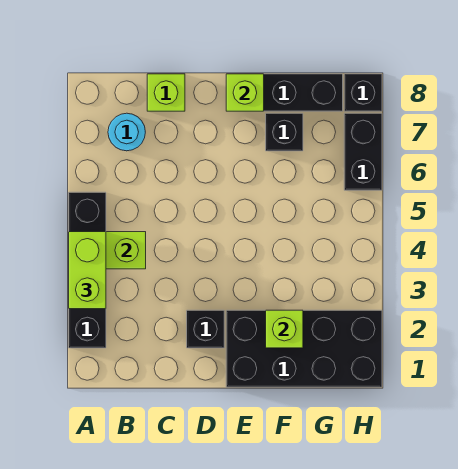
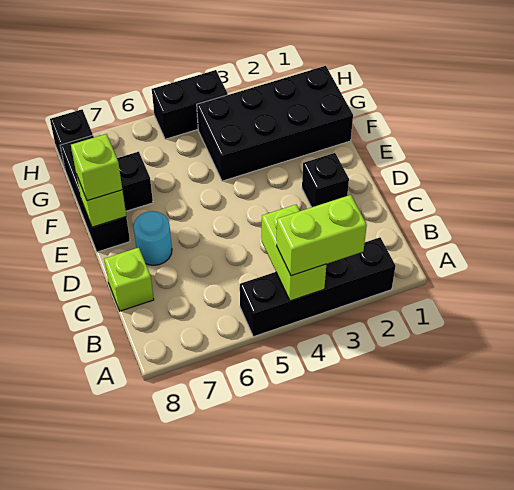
cyan 1x1 round brick [108,113,145,151] -> cyan 1x1 round brick moved to [134,211,172,265]
black 2x4 brick [226,310,382,387] -> black 2x4 brick turned to [197,66,353,181]
lime 1x1 brick [266,310,303,348] -> lime 1x1 brick moved to [71,134,122,201]
black 1x2 brick [344,113,382,190] -> black 1x2 brick moved to [152,70,228,139]

